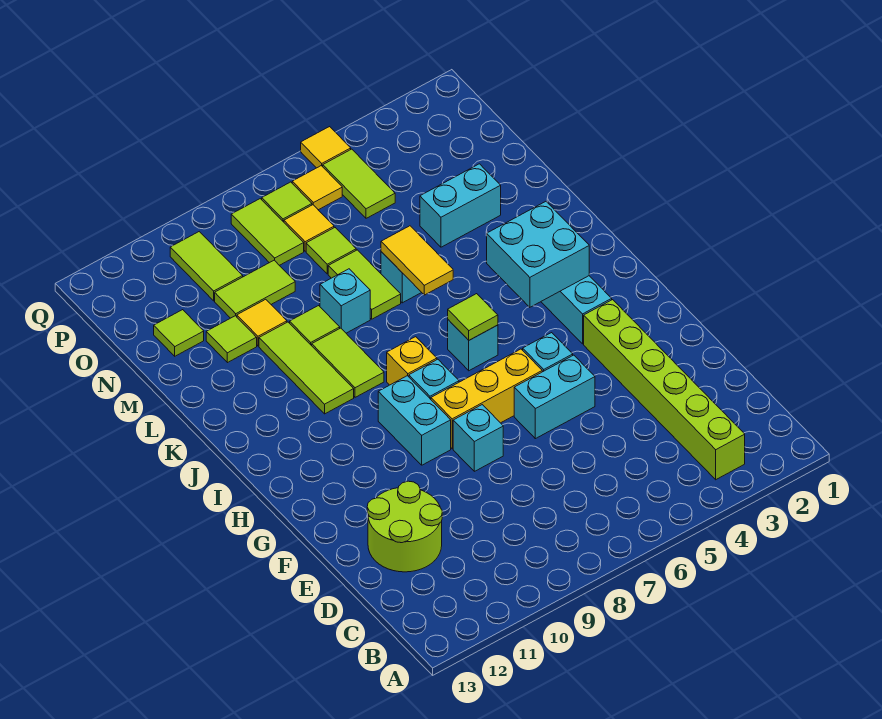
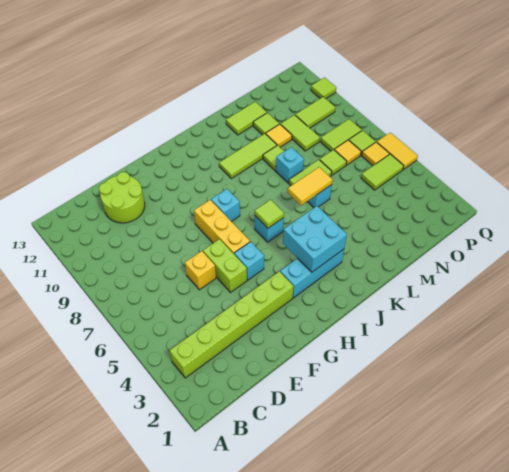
cyan 1x2 brick [514,355,595,439] -> lime 1x2 brick [203,239,247,292]
cyan 1x1 brick [453,405,503,471] -> none
cyan 1x2 brick [378,376,451,465] -> none
yellow 1x1 brick [387,337,437,385] -> yellow 1x1 brick moved to [185,251,216,290]
lime 1x2 tile [312,328,384,397] -> lime 1x2 tile moved to [226,102,267,135]
cyan 1x2 brick [420,164,501,247] -> none
lime 1x1 tile [154,310,204,356] -> lime 1x1 tile moved to [311,78,336,99]
yellow 1x1 tile [301,127,351,168] -> yellow 1x2 tile [377,133,418,169]

